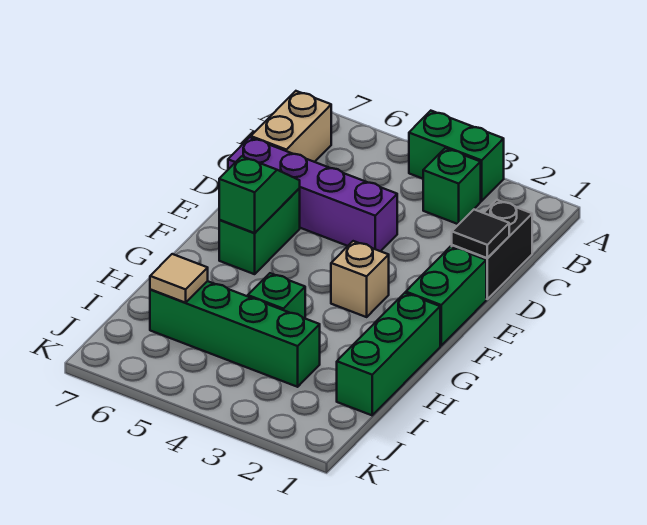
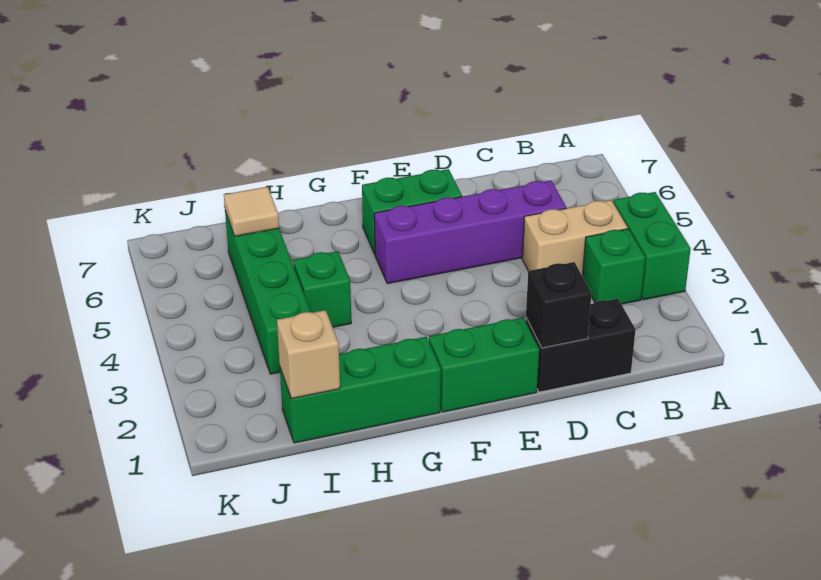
tan 1x2 brick [251,91,331,162] -> tan 1x2 brick moved to [522,200,628,276]
black 1x1 tile [452,210,509,258] -> black 1x1 brick [526,262,592,348]
purple 1x4 brick [228,137,397,251] -> purple 1x4 brick turned to [374,181,566,284]
green 1x2 slope [219,156,300,233] -> none
tan 1x1 brick [331,241,389,317] -> tan 1x1 brick moved to [277,310,340,399]

